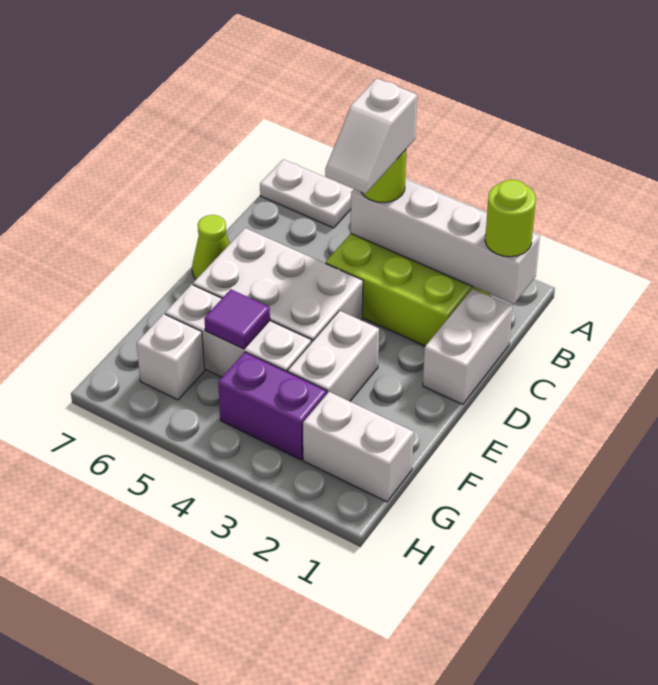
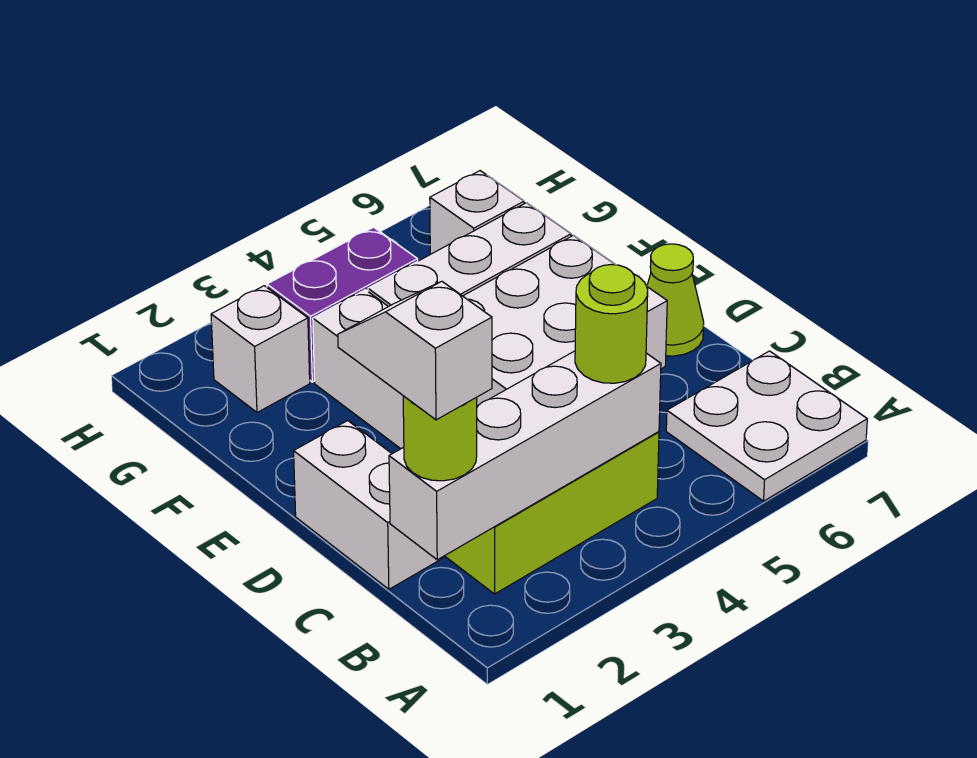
white 1x2 plate [260,159,354,228] -> white 2x2 plate [666,351,867,501]
white 1x2 slope [325,78,417,194] -> white 1x2 slope moved to [338,281,492,420]
purple 1x1 tile [204,289,270,349] -> none
white 1x2 brick [303,392,414,502] -> white 1x1 brick [211,286,310,412]

